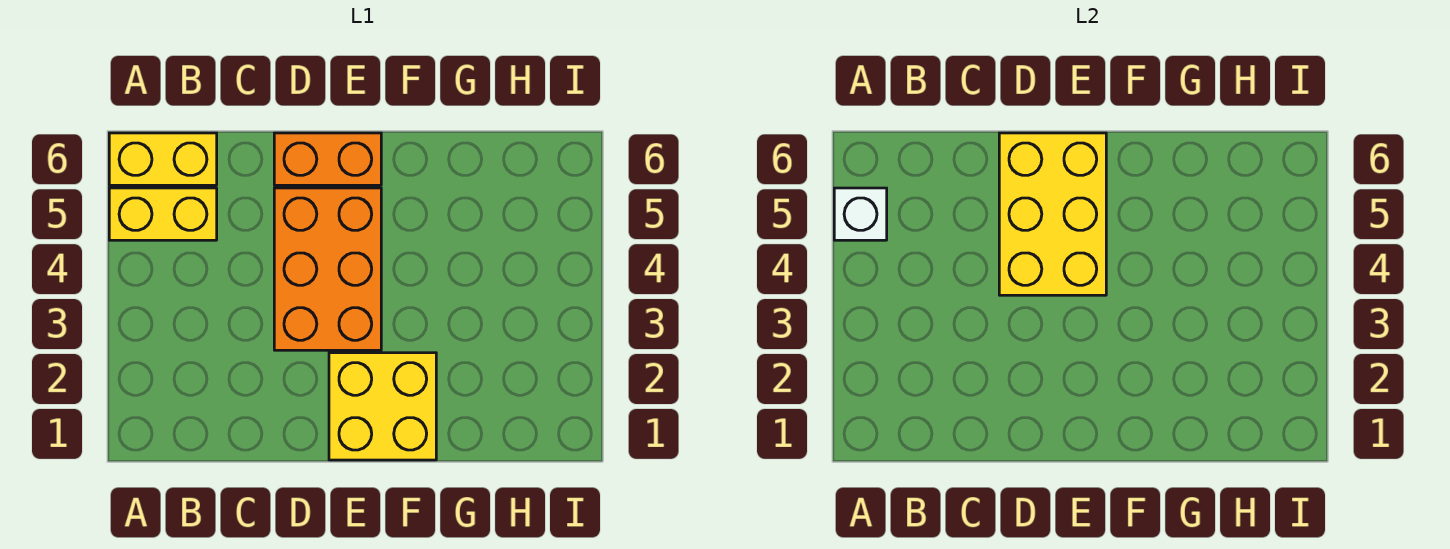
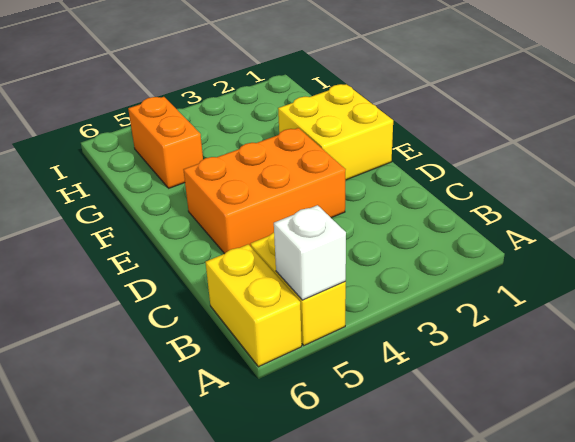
yellow 2x3 brick [999,133,1106,295] -> none
orange 1x2 brick [274,133,381,185] -> orange 1x2 brick moved to [128,97,203,188]

